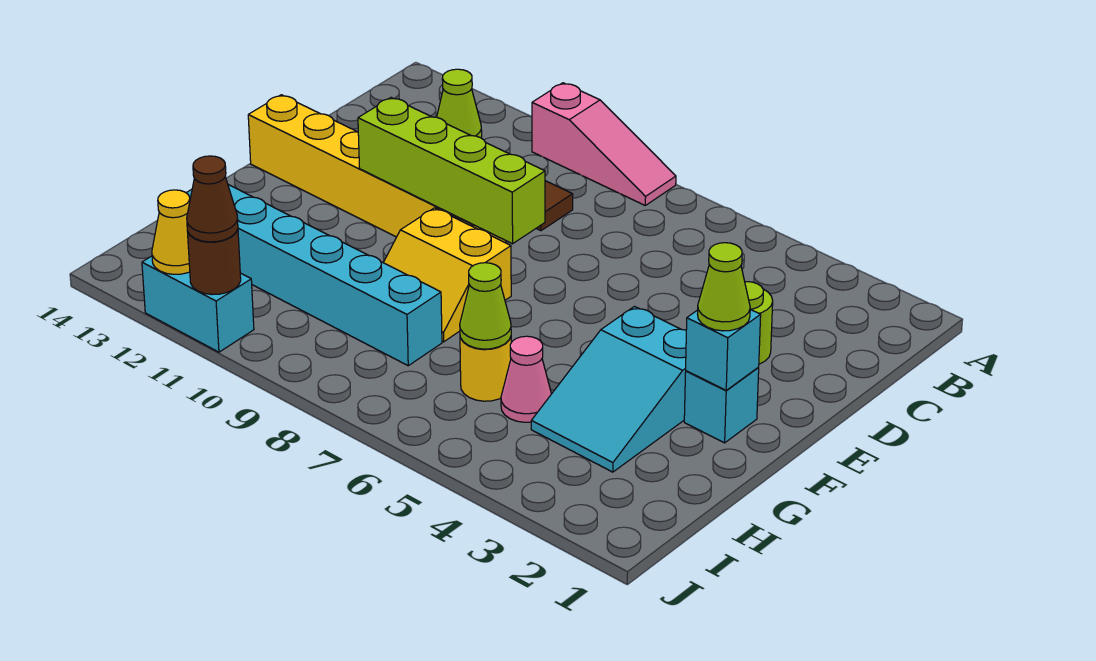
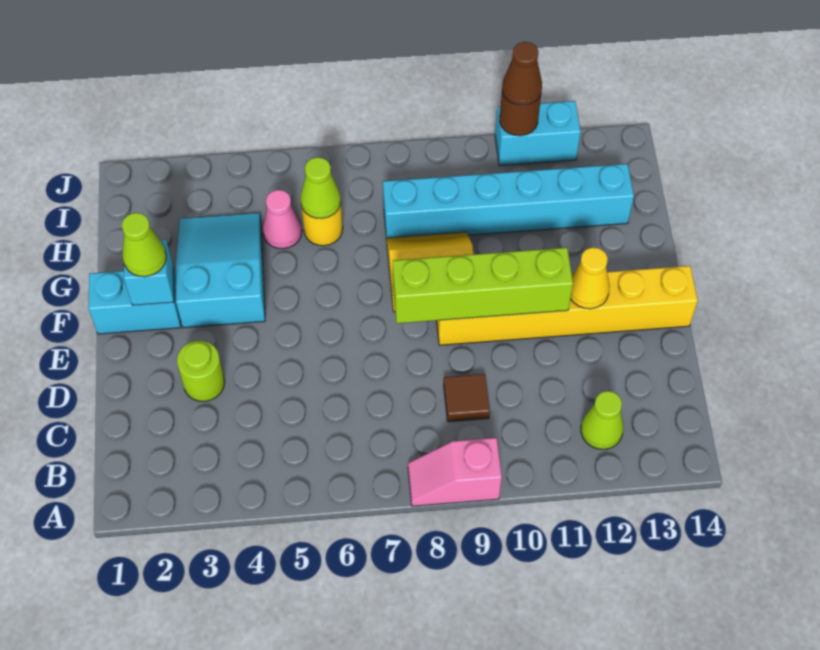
pink 1x3 slope [532,83,676,205] -> pink 1x2 slope [408,438,502,506]
cyan 1x1 brick [684,368,759,443] -> cyan 1x2 brick [89,268,181,334]
yellow 1x1 cone [152,190,190,274] -> yellow 1x1 cone moved to [571,247,610,309]

